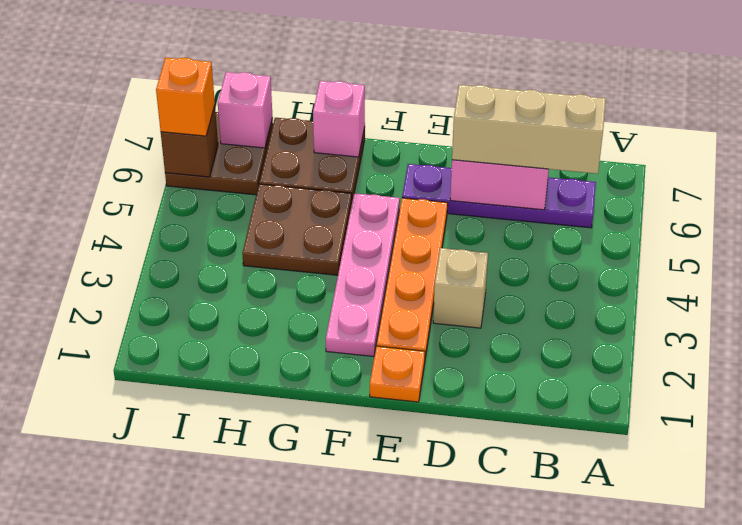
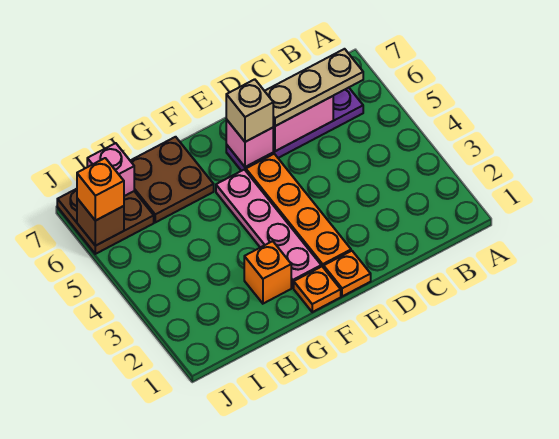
tan 1x3 brick [452,85,606,174] -> tan 1x3 plate [265,49,363,126]
tan 1x1 brick [433,248,488,328] -> tan 1x1 brick moved to [226,79,273,142]
none -> orange 1x1 plate [294,266,341,312]
none -> orange 1x1 brick [244,241,291,304]
brown 2x2 plate [242,184,352,275] -> none
pink 1x1 brick [313,81,365,157] -> pink 1x1 brick moved to [226,120,273,167]

